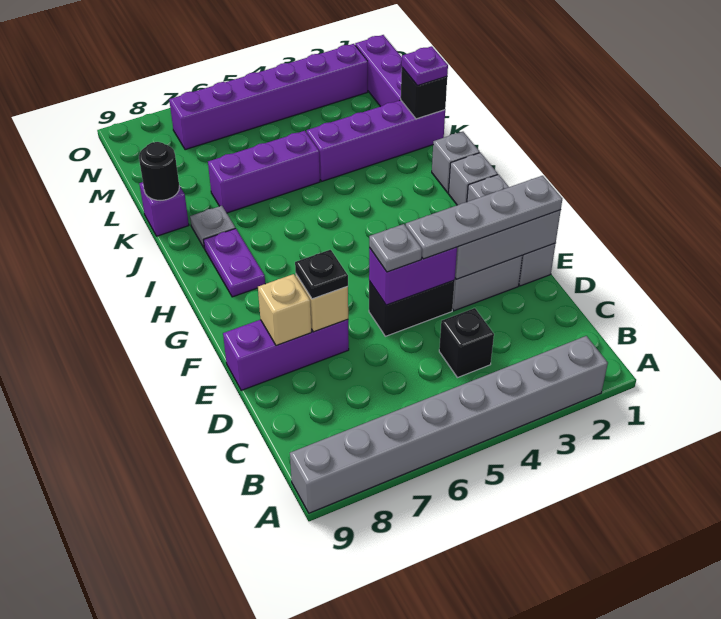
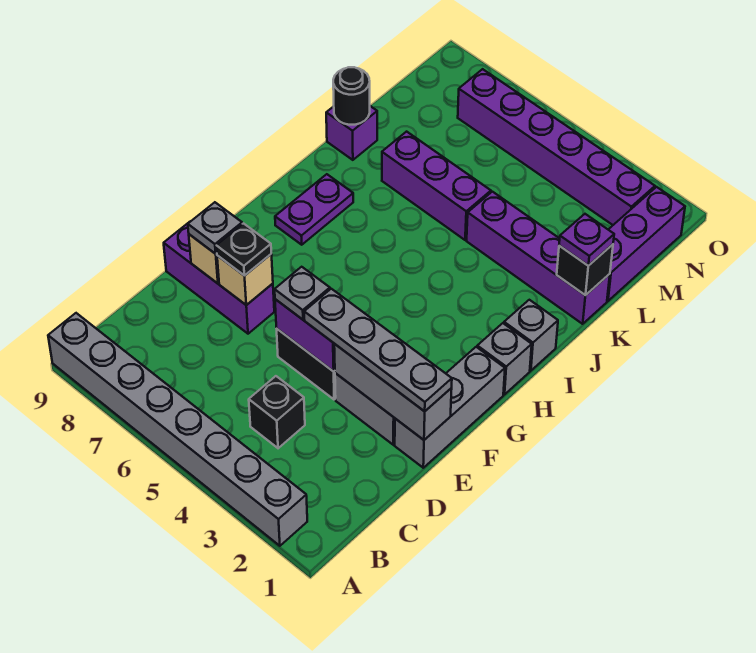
grey 1x1 plate [190,206,235,247] -> grey 1x1 plate moved to [188,202,242,254]

